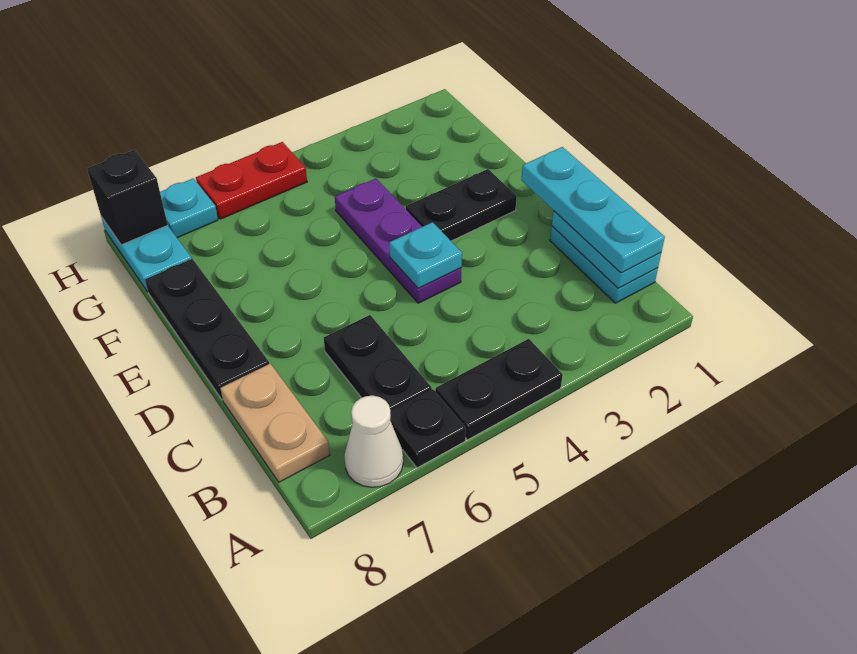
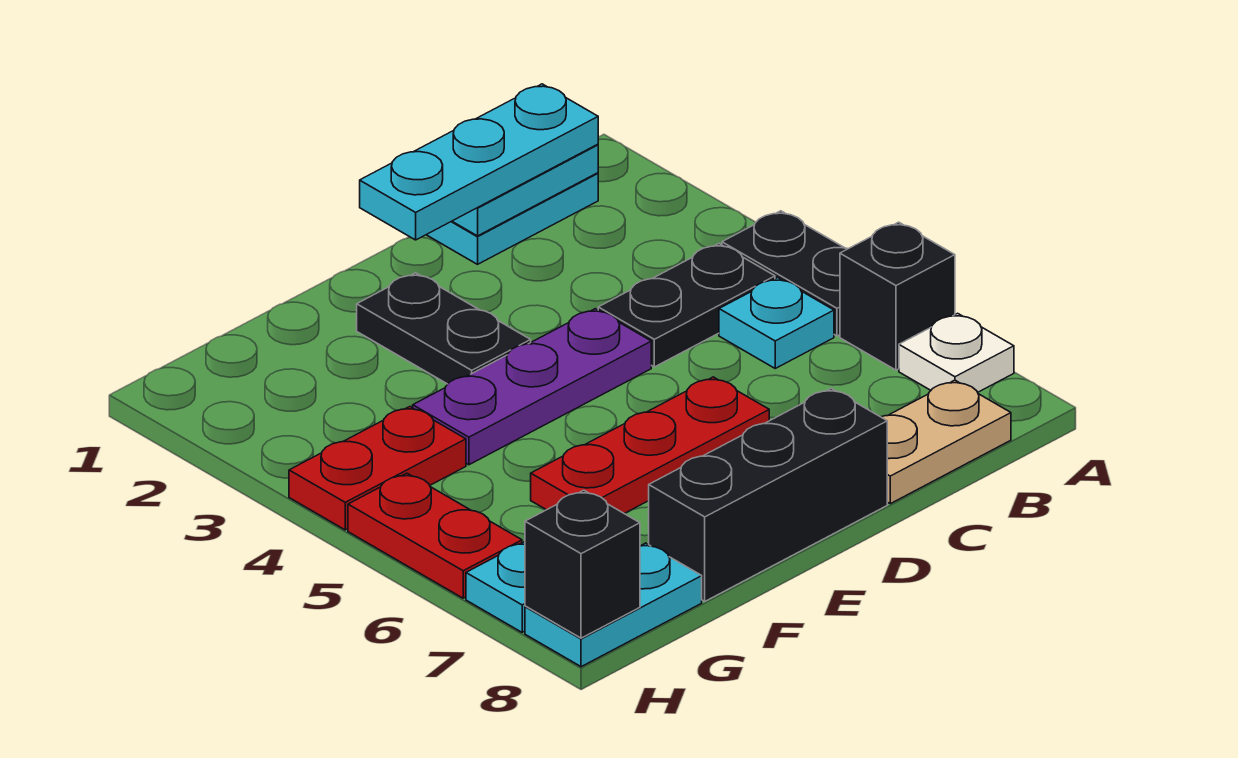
black 1x1 plate [390,389,466,468] -> black 1x1 brick [840,222,955,370]
white 1x1 cone [344,396,403,487] -> white 1x1 plate [899,313,1014,392]
black 1x2 plate [324,315,432,412] -> black 1x2 plate moved to [598,244,775,367]
cyan 1x1 plate [389,222,462,289] -> cyan 1x1 plate moved to [719,278,834,368]
none -> red 1x3 plate [531,377,769,514]
black 1x3 plate [145,259,269,400] -> black 1x3 brick [649,388,887,601]
none -> red 1x2 plate [289,407,466,530]

